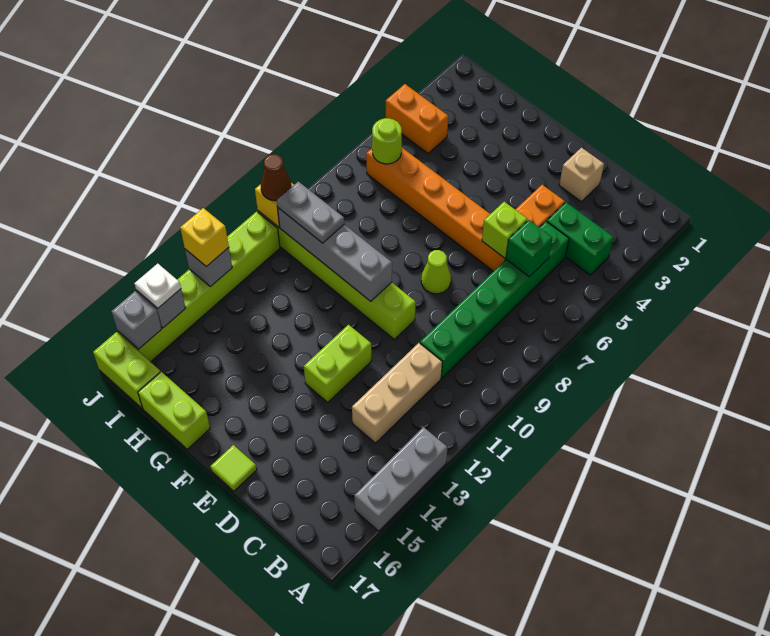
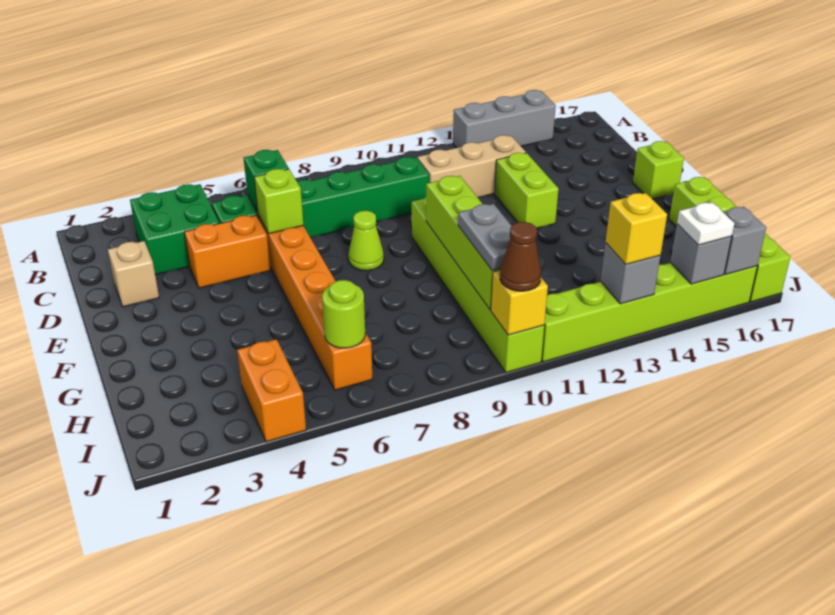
green 1x2 brick [547,202,614,275] -> green 2x2 brick [130,184,219,275]
lime 1x2 brick [304,325,371,402] -> lime 1x2 brick turned to [495,153,559,228]
lime 1x1 tile [210,445,257,491] -> lime 1x1 brick [633,141,684,199]
grey 1x4 brick [278,208,392,301] -> lime 1x4 brick [426,176,500,310]

